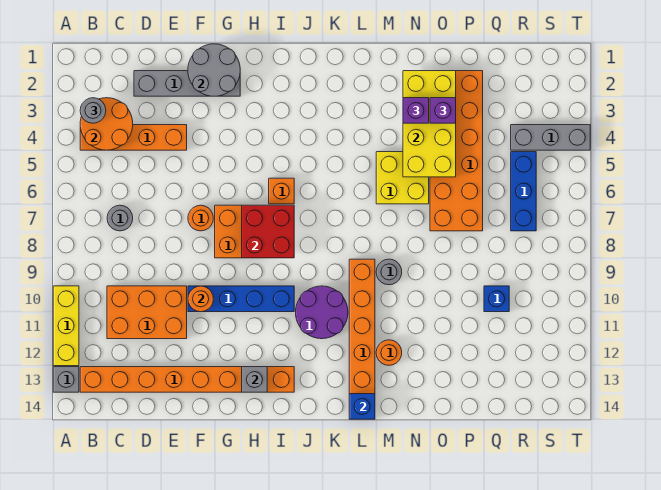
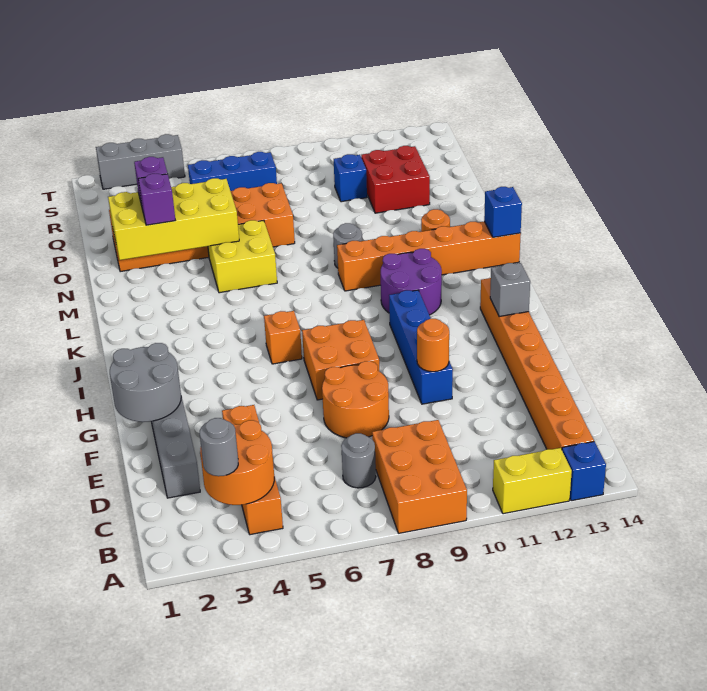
yellow 1x3 brick [53,286,79,366] -> yellow 1x2 brick [493,448,572,514]
grey 1x1 brick [53,367,79,392] -> blue 1x1 brick [562,442,606,501]
orange 2x3 brick [107,286,187,339] -> orange 2x3 brick moved to [372,420,467,533]
orange 1x1 round brick [188,205,213,231] -> orange 2x2 round brick [322,361,389,438]
red 2x2 brick [242,205,294,258] -> red 2x2 brick moved to [361,146,430,213]
grey 1x3 brick [511,125,590,150] -> grey 1x3 brick turned to [96,134,185,189]

